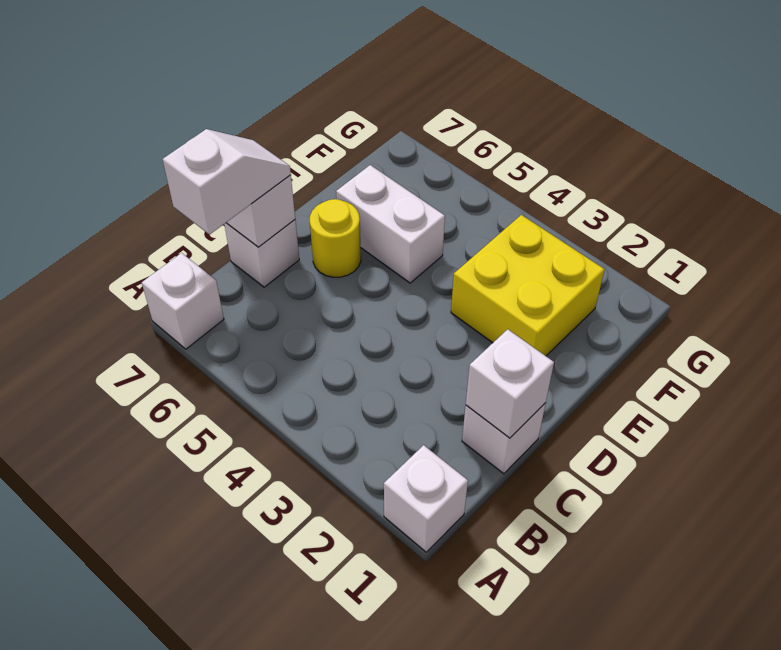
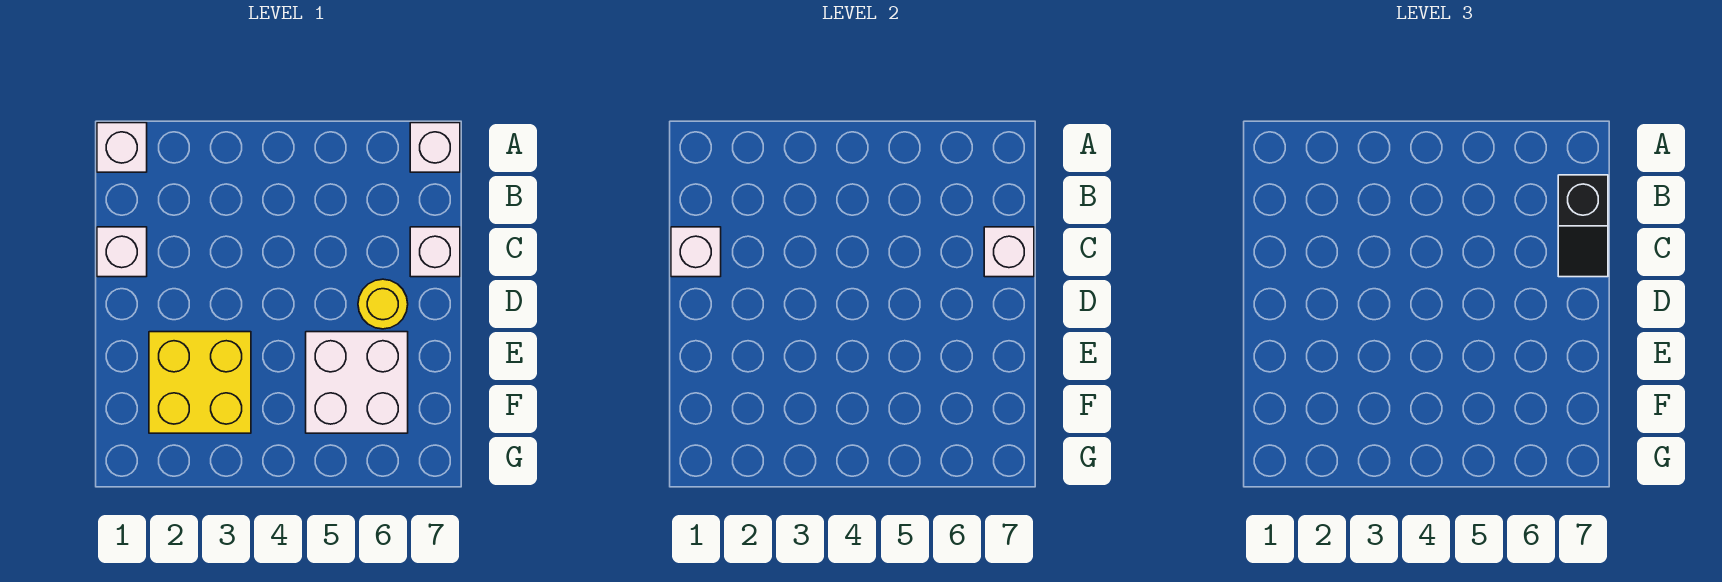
white 1x2 slope [163,129,291,235] -> black 1x2 slope [1558,175,1608,277]
white 1x2 brick [336,165,445,283] -> white 2x2 brick [306,332,408,433]

